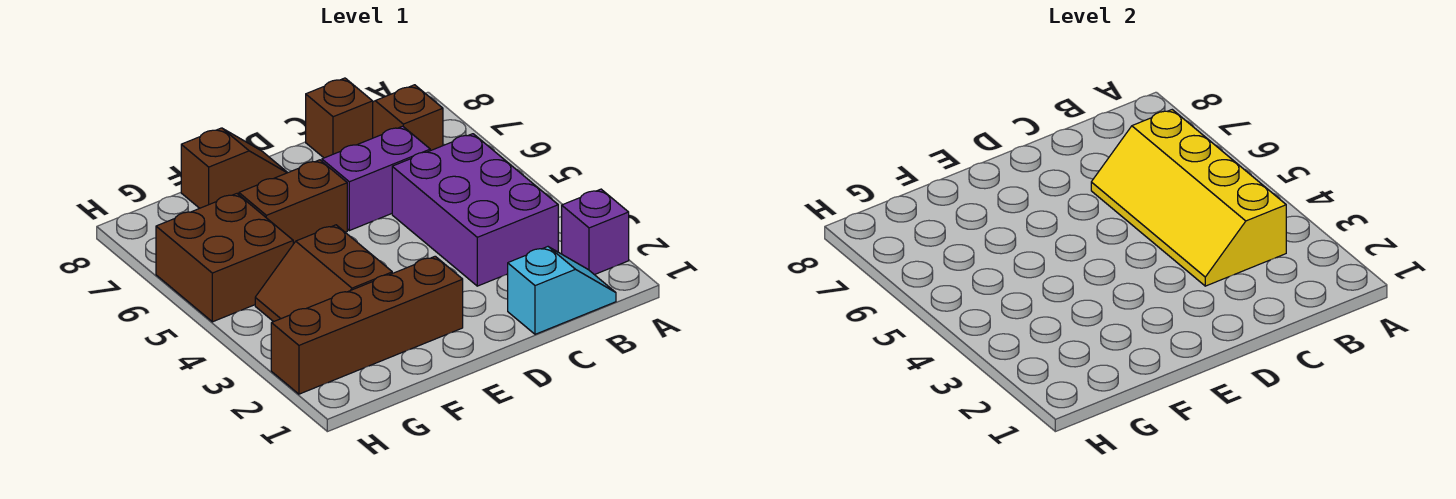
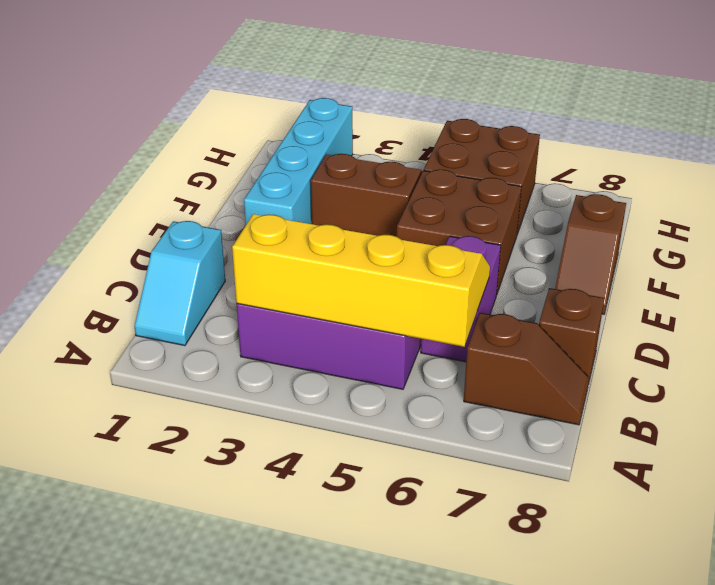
purple 1x1 brick [562,189,629,275] -> none
brown 1x4 brick [271,256,463,394] -> cyan 1x4 brick [244,98,353,224]
brown 1x2 brick [239,160,347,244] -> brown 2x2 brick [397,169,521,295]

